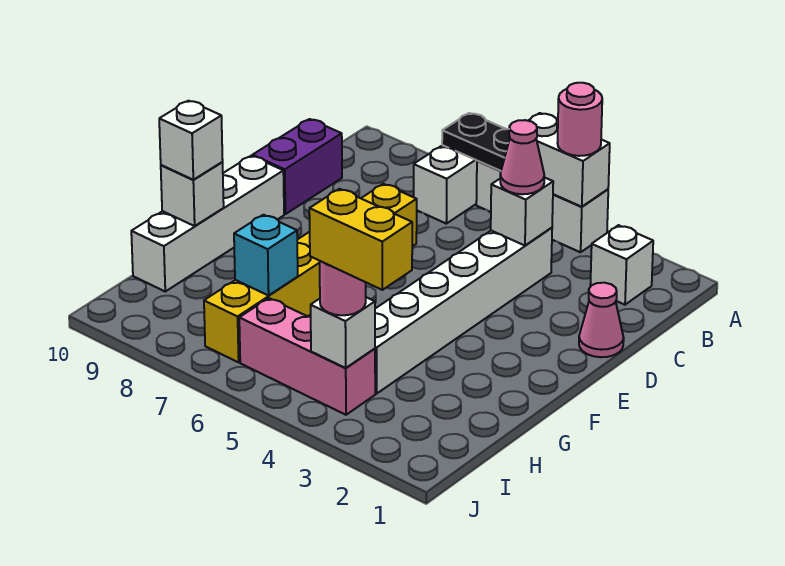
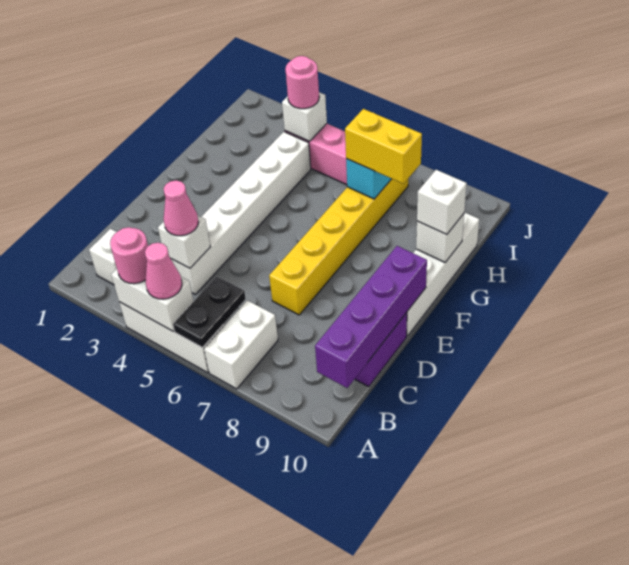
black 1x2 plate [442,113,510,171] -> black 1x2 plate turned to [173,276,246,347]
none -> purple 1x4 brick [315,246,427,388]
pink 1x1 cone [579,283,624,357] -> pink 1x1 cone moved to [145,243,182,299]
yellow 1x2 brick [309,189,412,290] -> yellow 1x2 brick moved to [345,109,422,184]

